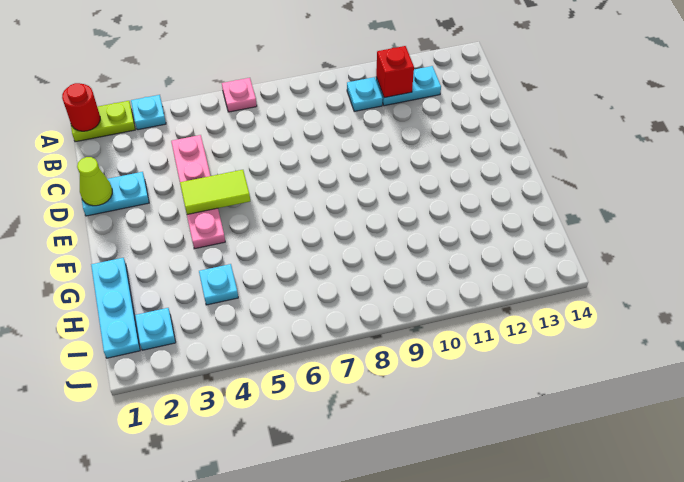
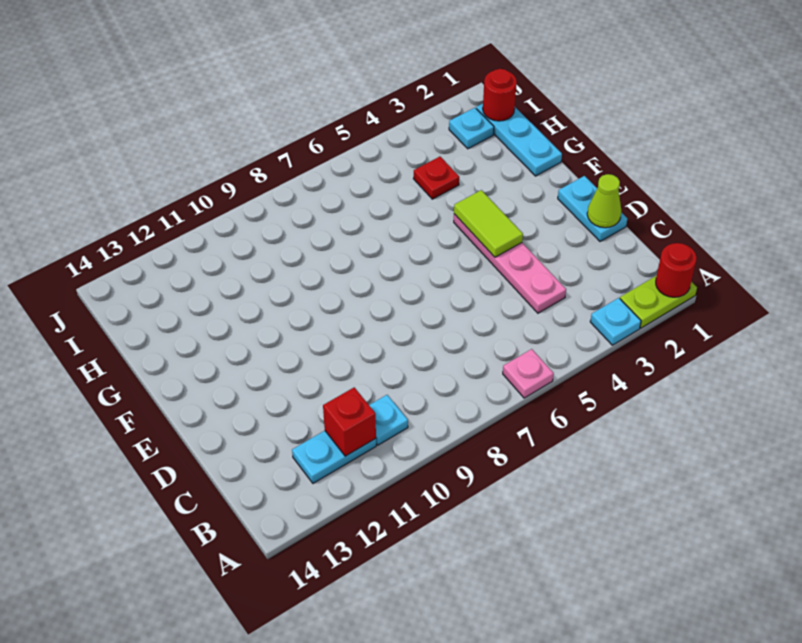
cyan 1x2 plate [81,172,149,216] -> cyan 1x2 plate turned to [558,176,627,241]
lime 1x2 tile [180,170,250,214] -> lime 1x2 tile turned to [454,190,523,257]
cyan 1x1 plate [199,264,238,305] -> red 1x1 plate [413,157,459,199]
none -> red 1x1 round brick [483,69,517,121]

